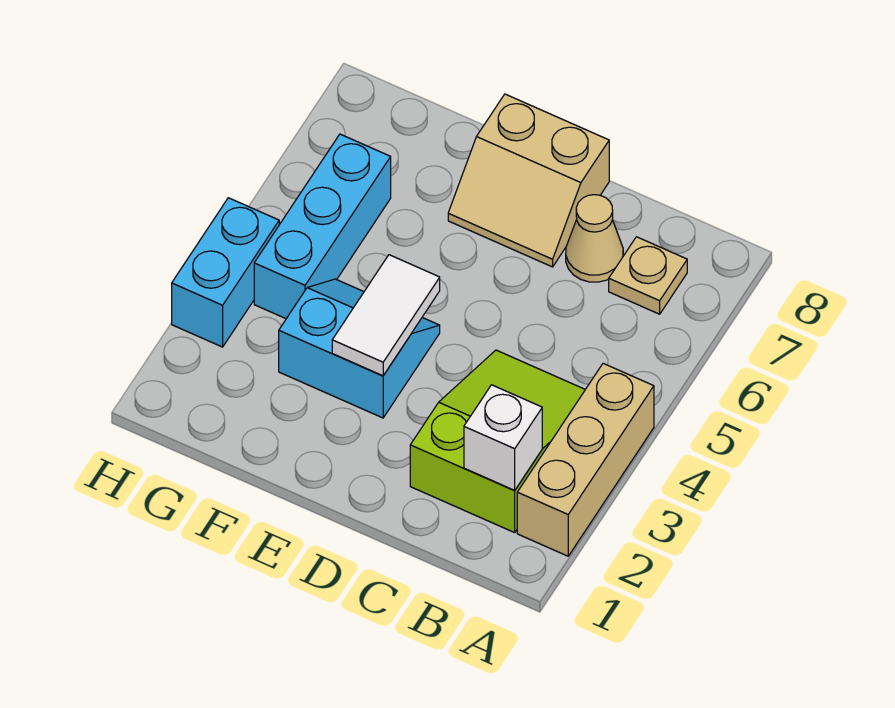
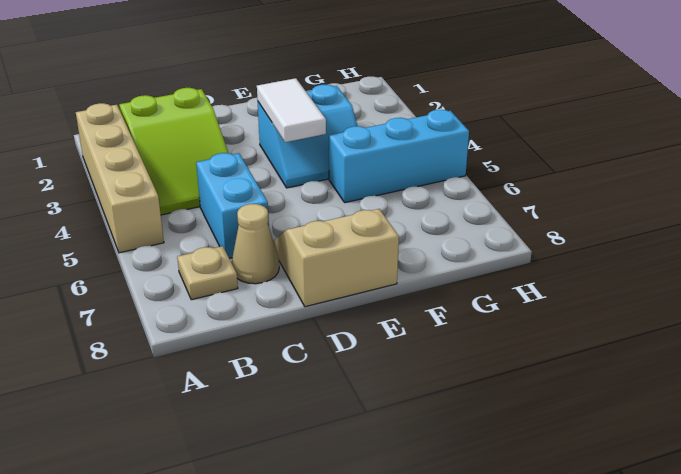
tan 1x3 brick [517,363,654,556] -> tan 1x4 brick [76,103,164,253]
white 1x1 brick [464,385,542,490] -> none
cyan 1x3 brick [254,134,391,319] -> cyan 1x3 brick turned to [329,110,469,203]
cyan 1x2 brick [172,198,279,347] -> cyan 1x2 brick moved to [196,153,269,258]

